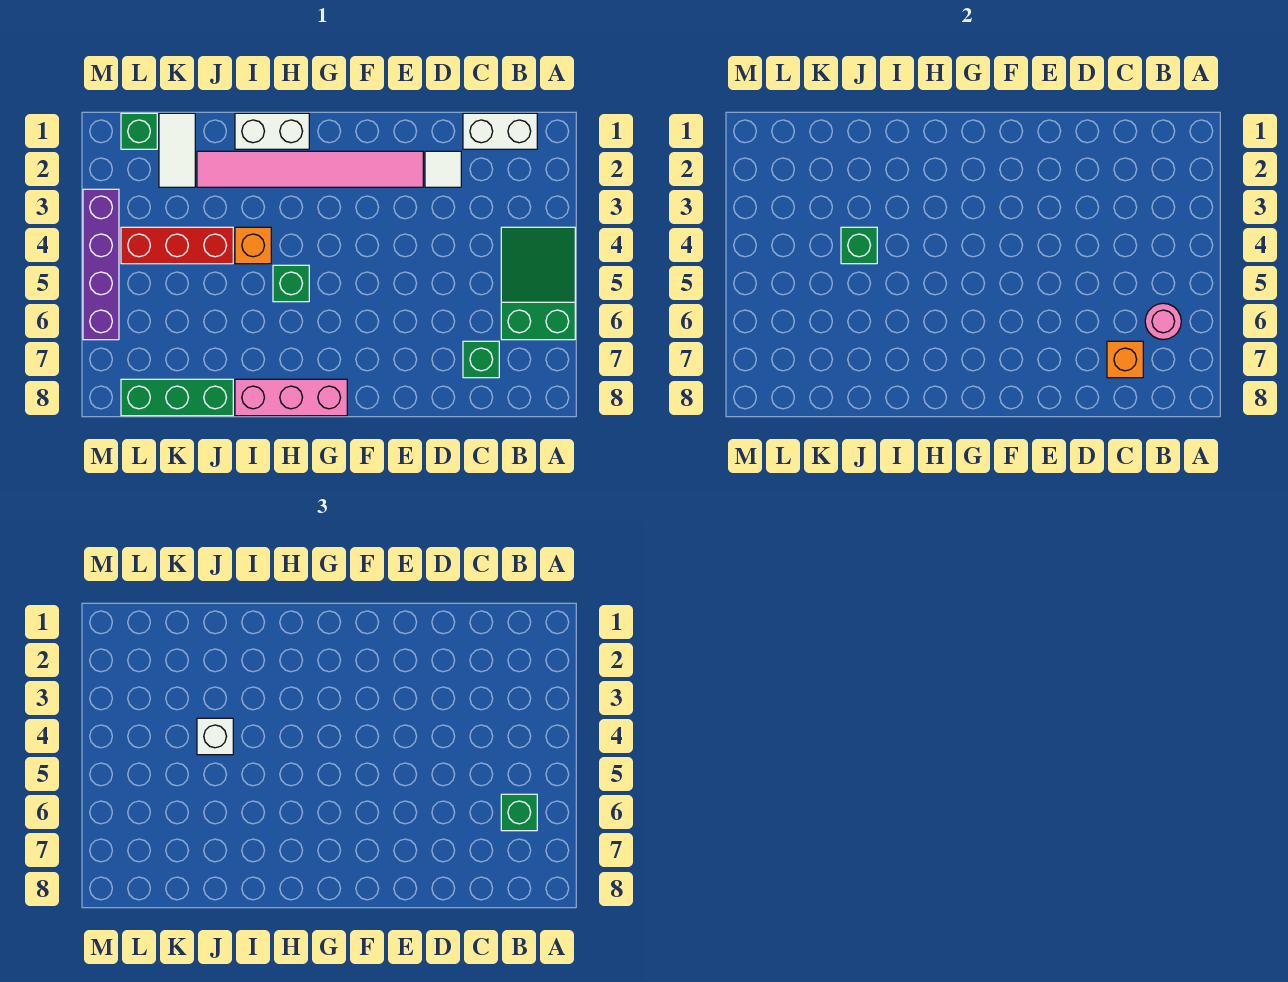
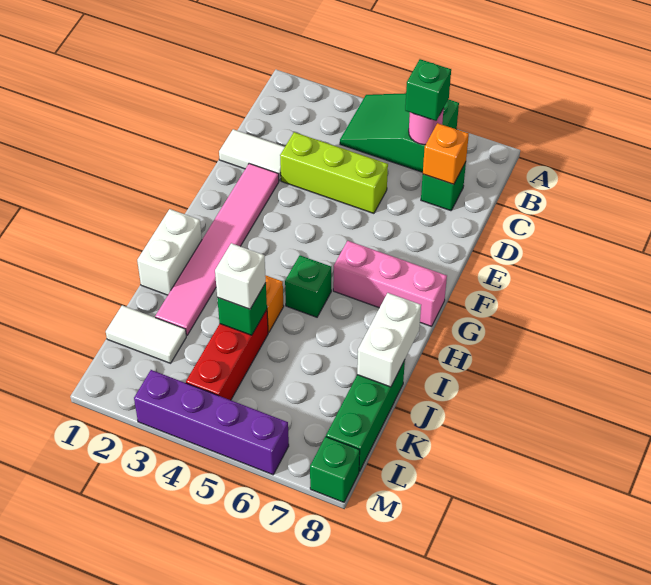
white 1x2 brick [463,113,537,149] -> white 1x2 brick moved to [357,293,421,387]
white 1x1 tile [425,151,461,187] -> white 1x2 tile [219,129,285,181]
none -> lime 1x3 brick [280,132,388,213]
pink 1x3 brick [235,379,347,416] -> pink 1x3 brick turned to [333,241,447,326]
green 1x1 brick [121,113,157,149] -> green 1x1 brick moved to [310,437,360,502]

